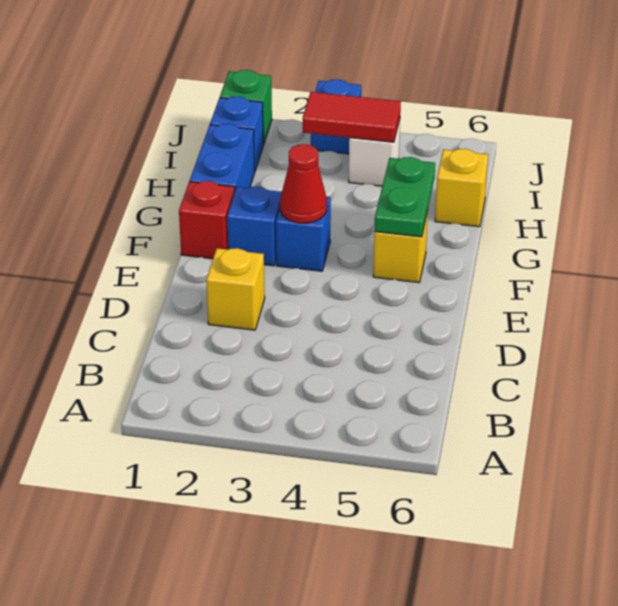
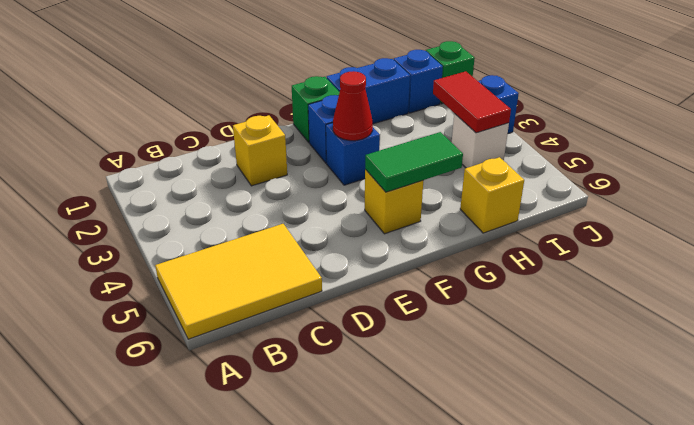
none -> yellow 2x3 tile [155,224,322,339]
red 1x1 brick [179,181,235,259] -> green 1x1 brick [292,76,340,142]
green 1x2 plate [374,157,435,237] -> green 1x2 tile [365,132,463,192]

